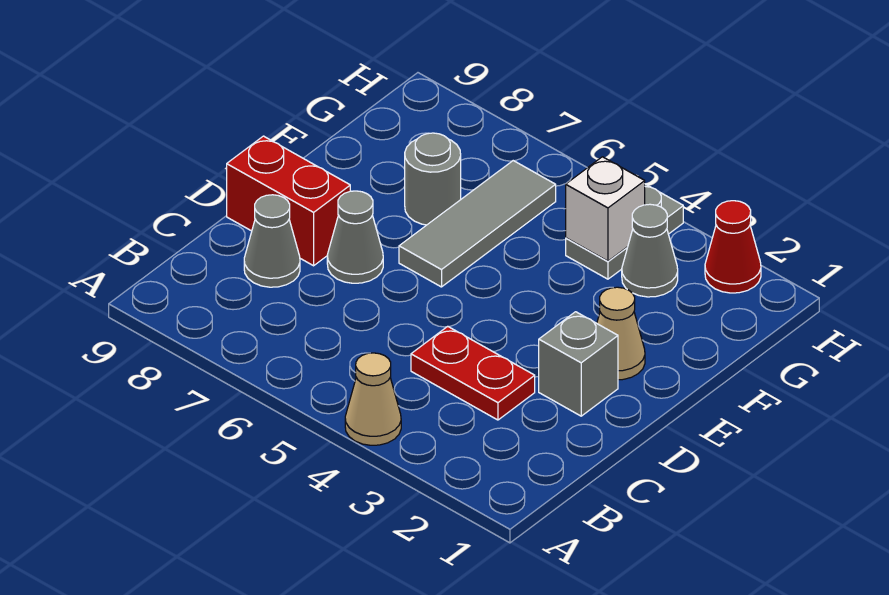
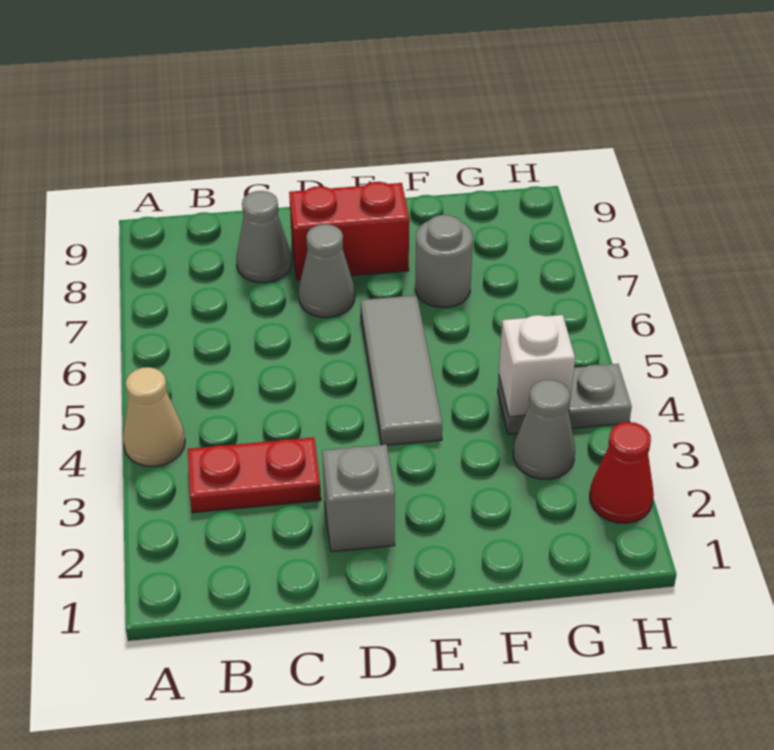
red 1x2 plate [411,326,535,420] -> red 1x2 plate turned to [188,437,321,513]
red 1x2 brick [227,136,350,266] -> red 1x2 brick turned to [289,182,409,280]
tan 1x1 cone [597,287,645,380] -> none
grey 1x3 tile [399,161,556,287] -> grey 1x3 tile turned to [361,295,442,445]

